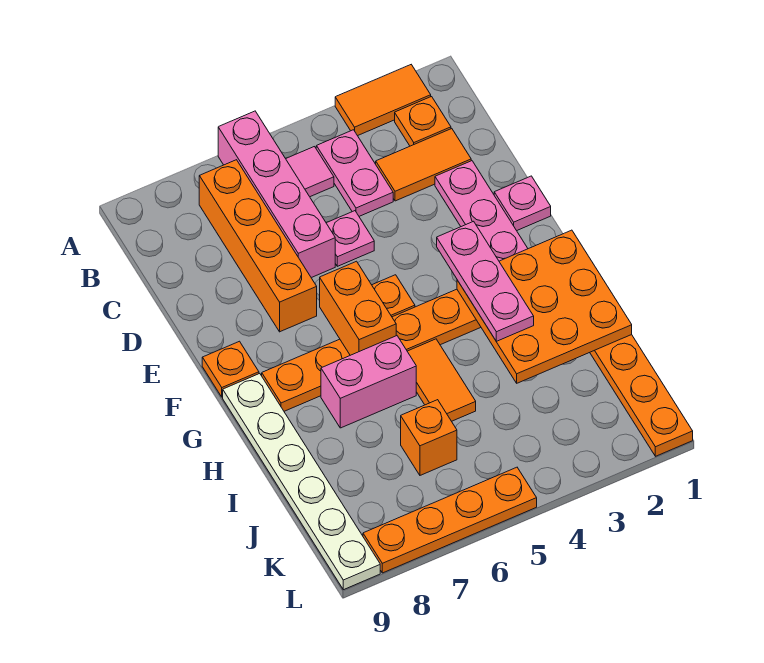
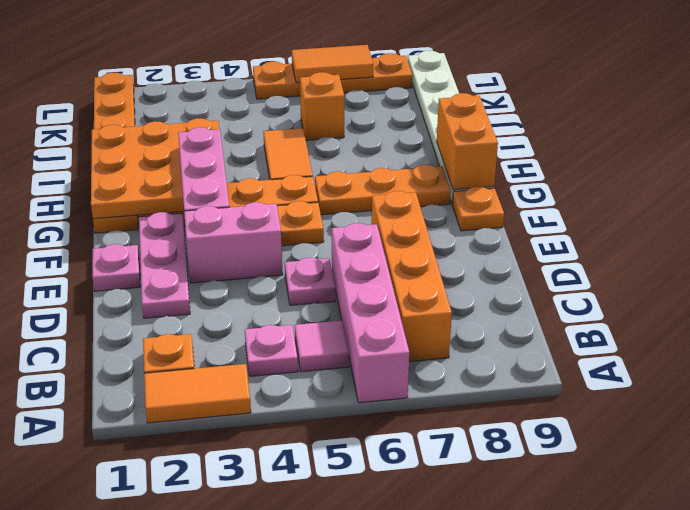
pink 1x2 plate [316,130,393,216] -> pink 1x1 plate [245,325,298,376]
orange 1x2 tile [376,129,471,201] -> orange 1x2 tile moved to [292,45,373,83]
orange 1x2 brick [320,261,396,355] -> orange 1x2 brick moved to [437,93,498,190]
pink 1x2 brick [321,336,416,428] -> pink 1x2 brick moved to [184,202,283,283]

